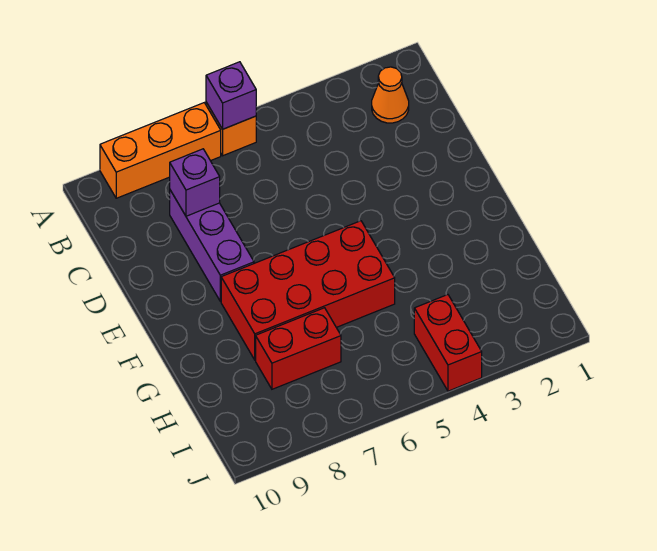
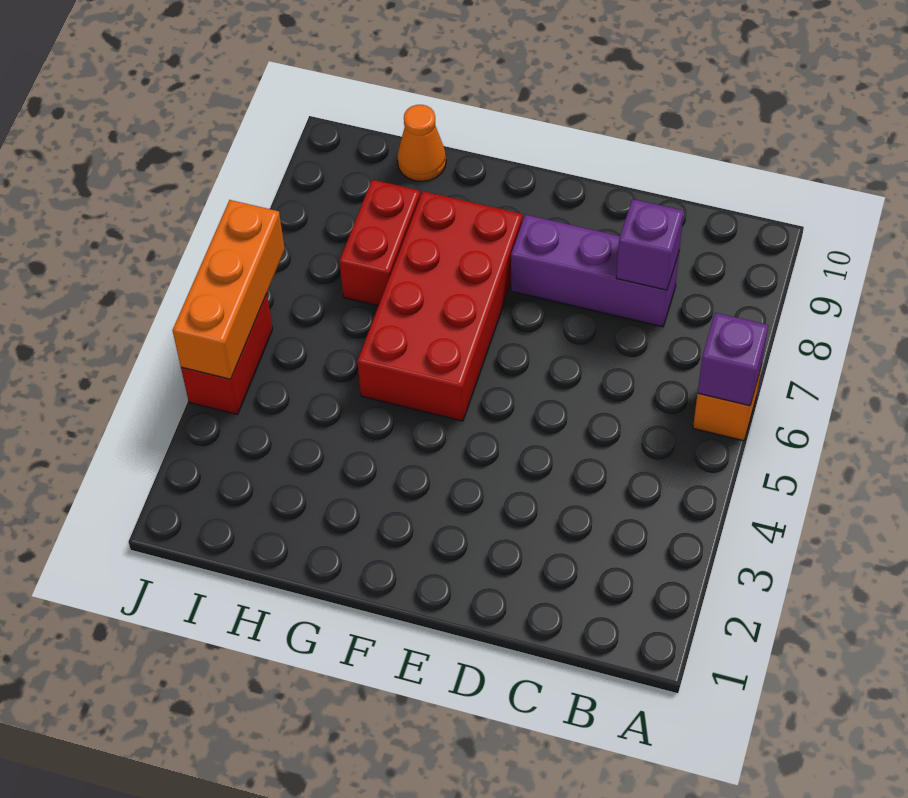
orange 1x3 brick [100,103,221,198] -> orange 1x3 brick moved to [173,200,285,379]
orange 1x1 cone [372,67,409,123] -> orange 1x1 cone moved to [397,105,446,181]
red 1x2 brick [414,295,482,391] -> red 1x2 brick turned to [181,294,273,415]

